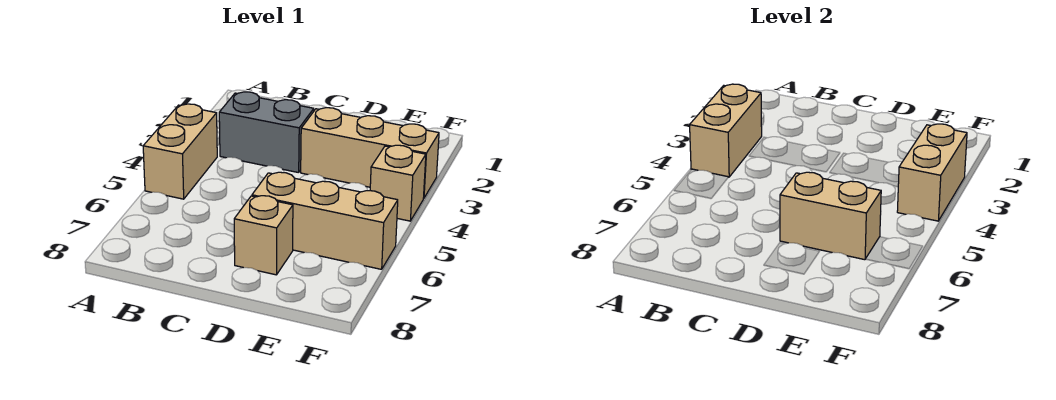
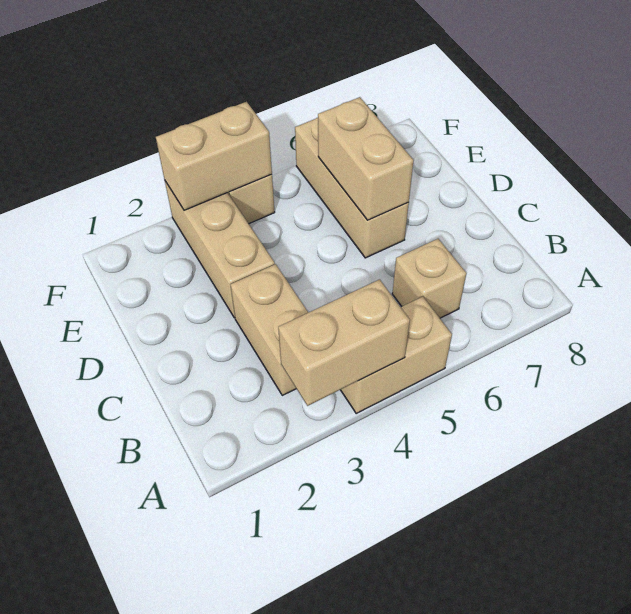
grey 1x2 brick [219,92,314,173] -> tan 1x2 brick [230,264,308,395]
tan 1x1 brick [234,196,293,275] -> tan 1x1 brick moved to [392,239,466,318]

